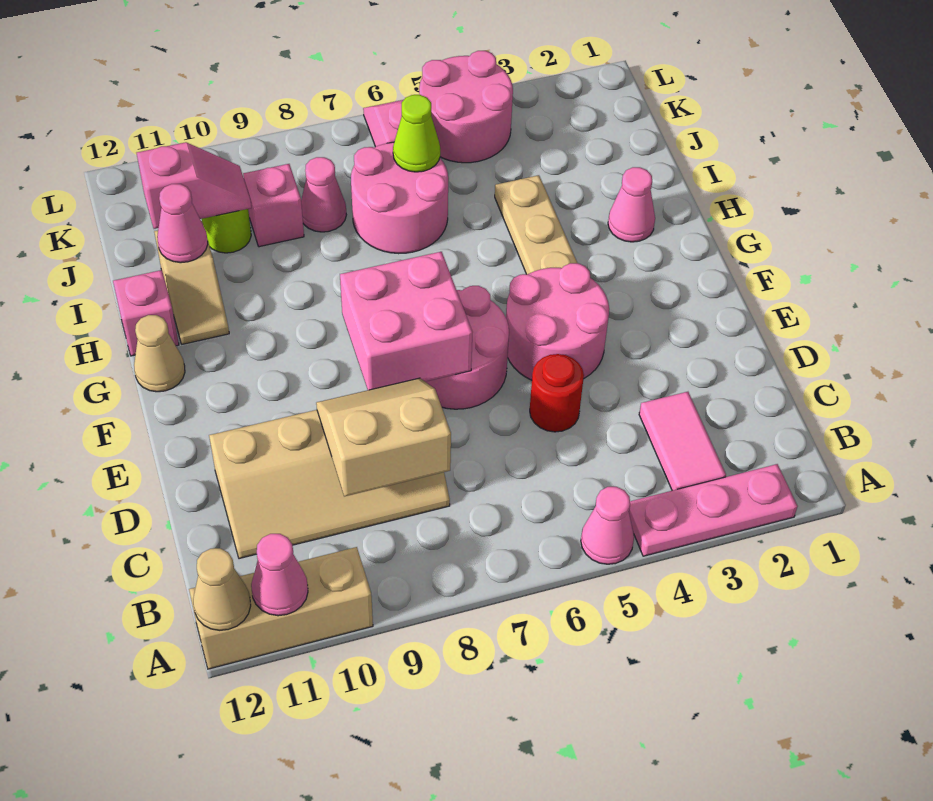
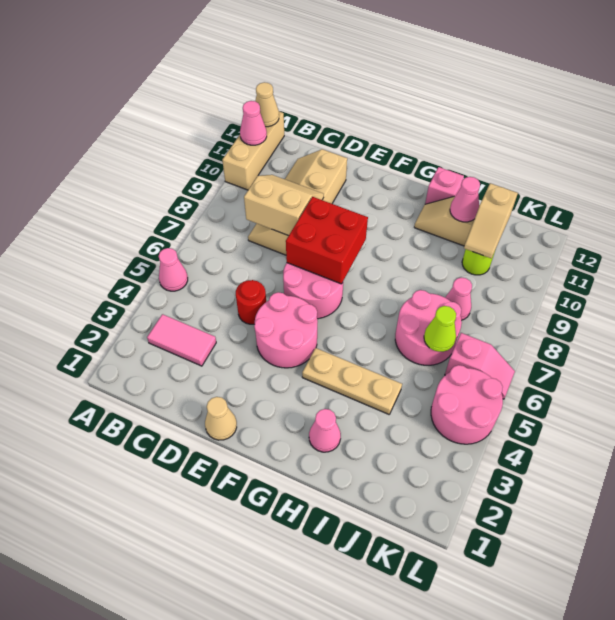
pink 1x3 plate [629,464,798,556] -> none
tan 2x2 slope [316,378,451,497] -> tan 2x2 slope turned to [244,175,324,236]
pink 2x2 brick [340,252,473,390] -> red 2x2 brick [286,197,368,284]
tan 1x1 cone [134,315,185,392] -> tan 1x1 cone moved to [205,397,237,440]
pink 1x1 brick [243,164,304,247] -> none
pink 1x2 slope [137,142,251,229] -> tan 1x2 slope [464,183,518,258]

